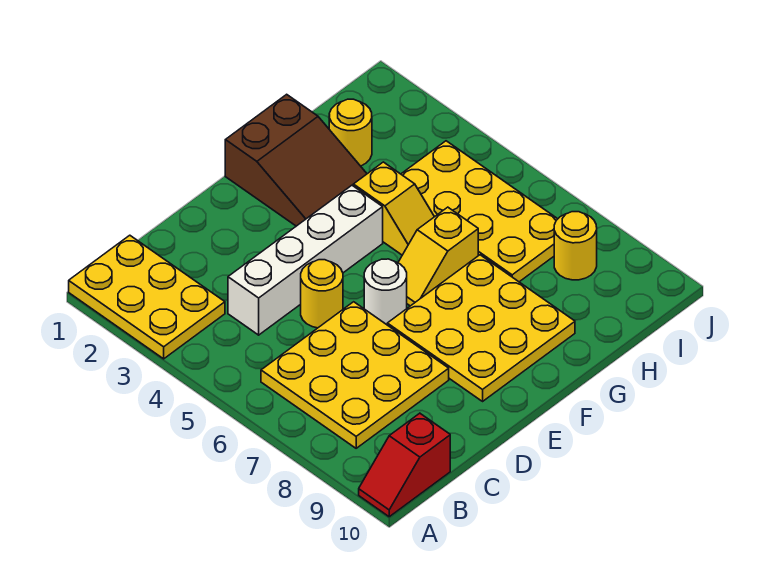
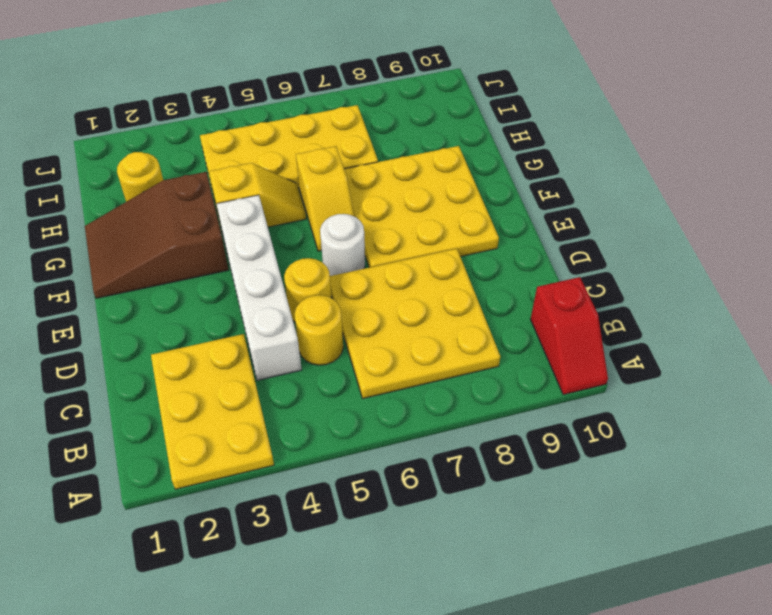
yellow 2x3 plate [69,235,225,359] -> yellow 2x3 plate turned to [151,334,274,489]
brown 2x3 slope [225,94,367,226] -> brown 2x3 slope turned to [85,172,229,298]
yellow 1x1 round brick [554,212,597,280] -> yellow 1x1 round brick moved to [295,295,343,365]

